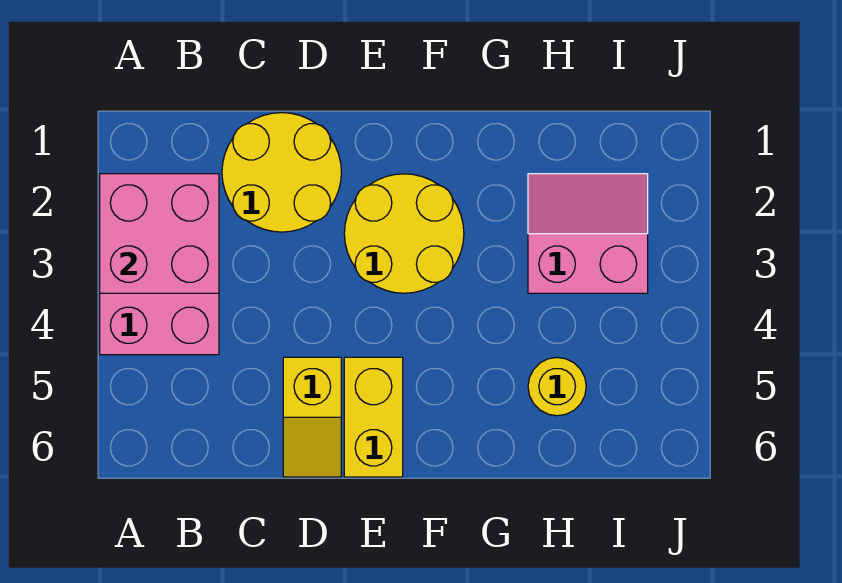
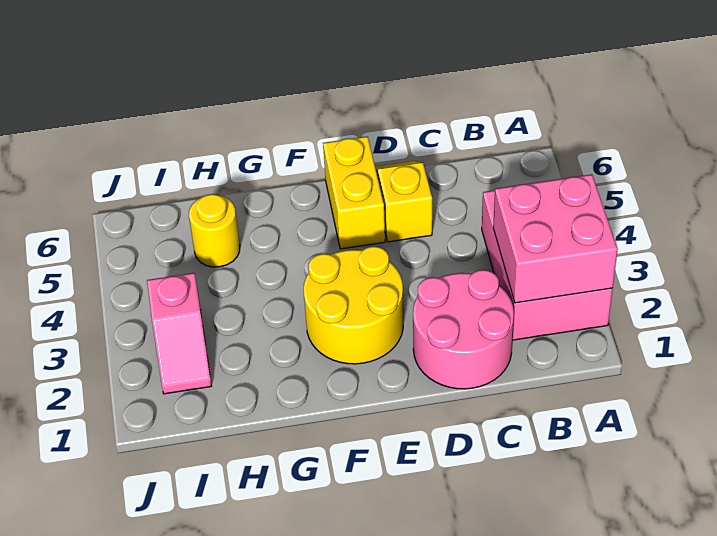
yellow 2x2 round brick [222,113,341,232] -> pink 2x2 round brick [413,270,514,389]
pink 2x2 slope [528,174,648,293] -> pink 1x2 slope [147,273,211,394]

